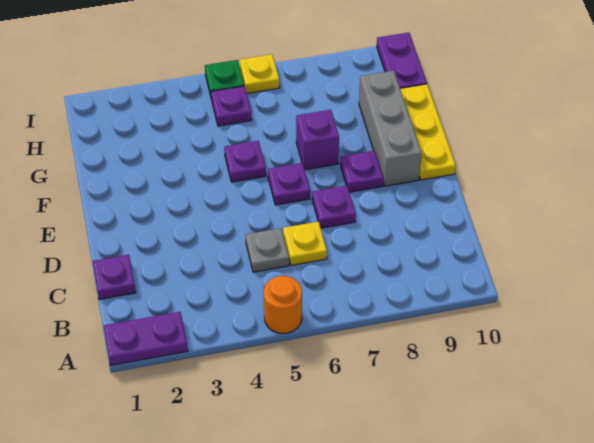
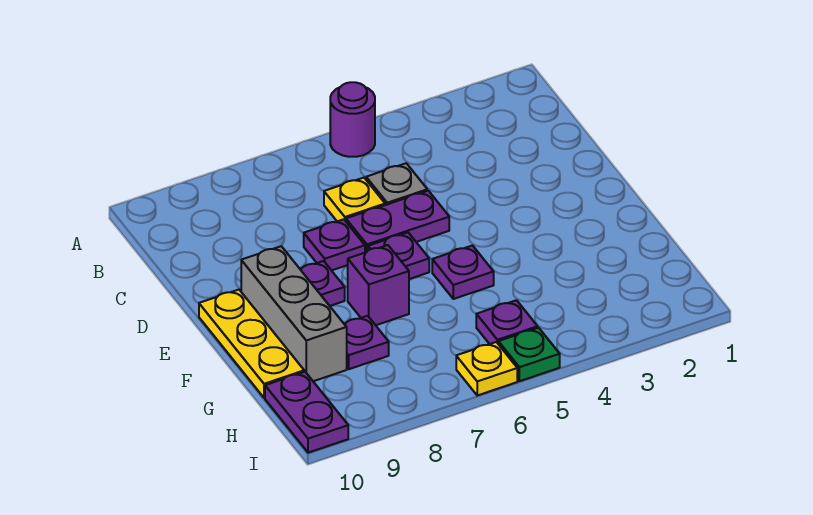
purple 1x2 plate [103,312,188,365] -> purple 1x2 plate moved to [346,191,449,253]
orange 1x1 round brick [264,276,302,334] -> purple 1x1 round brick [330,82,375,157]
purple 1x1 plate [92,255,136,300] -> purple 1x1 plate moved to [345,316,389,369]

